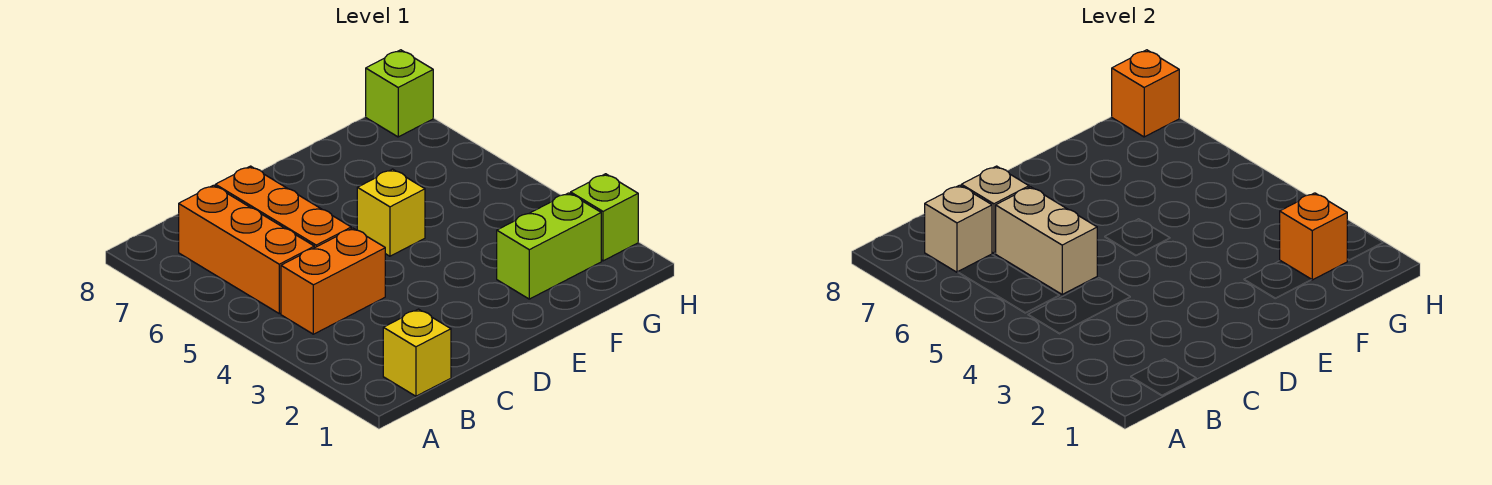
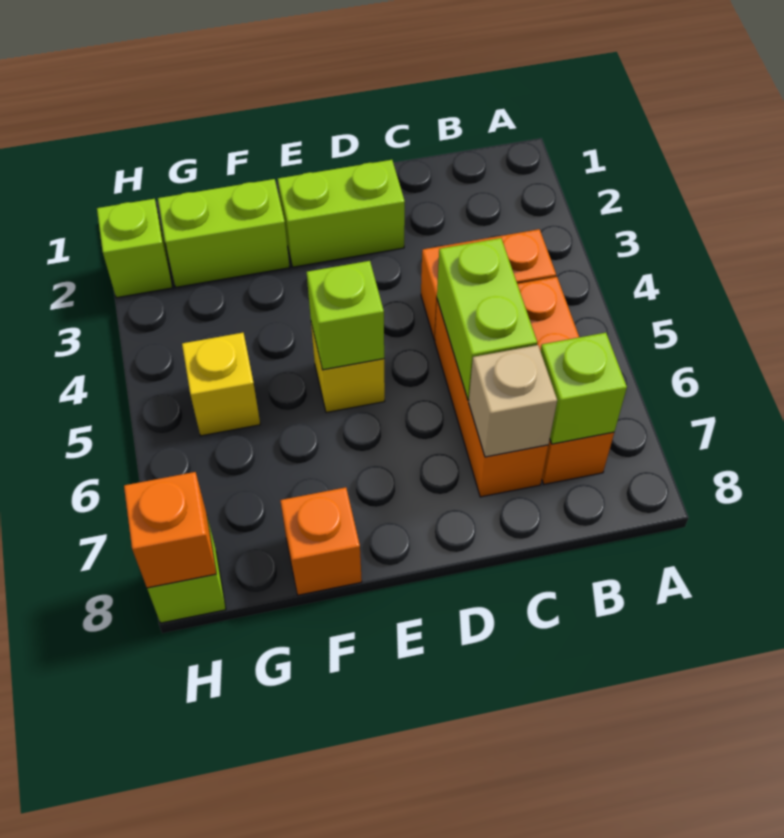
yellow 1x1 brick [383,309,451,396] -> yellow 1x1 brick moved to [182,333,260,436]
tan 1x1 brick [925,185,992,272] -> lime 1x1 brick [540,333,627,444]
tan 1x2 brick [995,187,1097,294] -> lime 1x2 brick [437,238,537,400]
none -> lime 1x2 brick [278,160,405,267]
none -> lime 1x1 brick [307,261,384,370]
orange 1x1 brick [1280,193,1347,280] -> orange 1x1 brick moved to [280,487,362,595]

